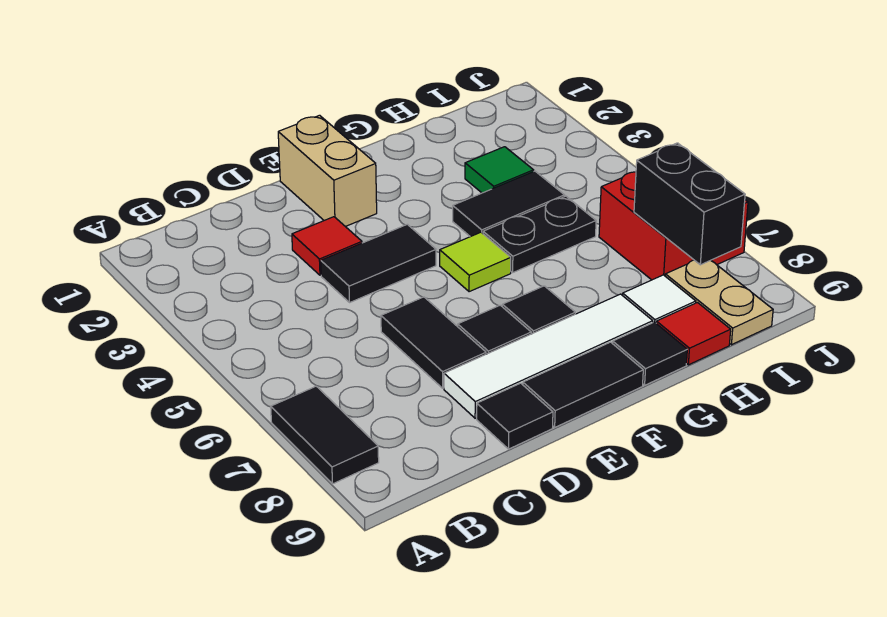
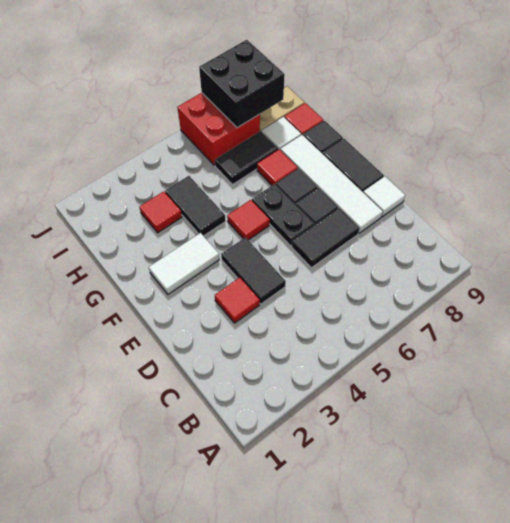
black 1x2 tile [271,386,379,484] -> black 1x2 tile moved to [215,131,278,185]
black 1x1 tile [477,383,553,449] -> white 1x1 tile [363,176,405,217]
tan 1x2 brick [278,115,377,227] -> none
none -> white 1x2 tile [149,233,219,294]
lime 1x1 tile [440,232,511,292] -> red 1x1 tile [227,200,270,240]
black 1x2 plate [483,196,596,273] -> black 1x2 plate moved to [252,184,314,246]
none -> red 1x1 tile [257,149,298,185]
green 1x1 tile [465,147,534,193] -> red 1x1 tile [139,191,182,233]
black 1x2 brick [634,143,745,265] -> black 2x2 brick [199,40,285,128]

